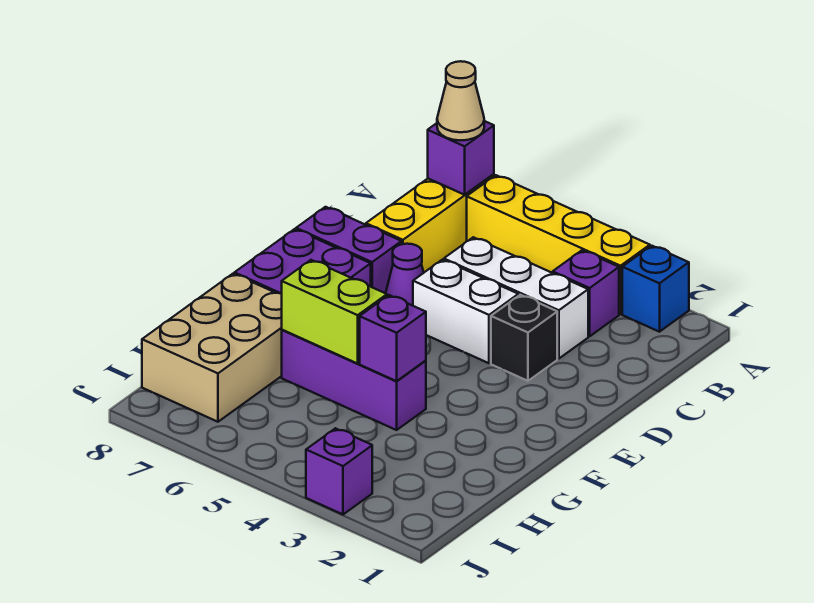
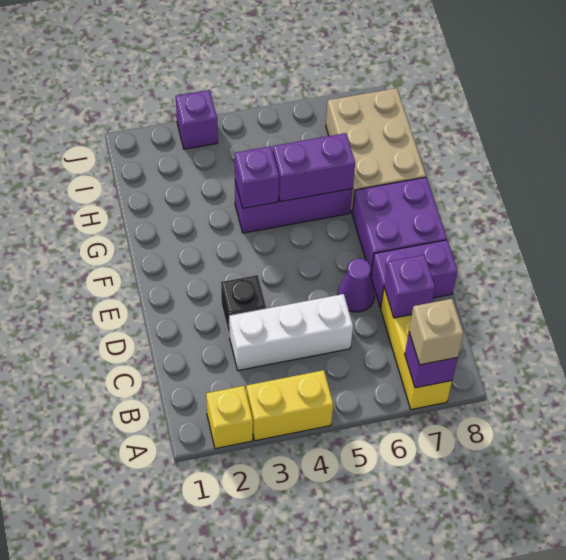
blue 1x1 brick [622,246,689,332] -> yellow 1x1 brick [206,386,253,449]
yellow 1x4 brick [467,175,650,314] -> yellow 1x2 brick [246,370,333,441]
tan 1x1 cone [437,61,484,140] -> tan 1x1 brick [409,299,464,365]
purple 1x1 brick [553,250,619,336] -> purple 1x1 brick moved to [384,255,435,318]
white 1x2 brick [413,260,518,363] -> none
lime 1x2 brick [282,260,387,364] -> purple 1x2 brick [273,133,355,202]

